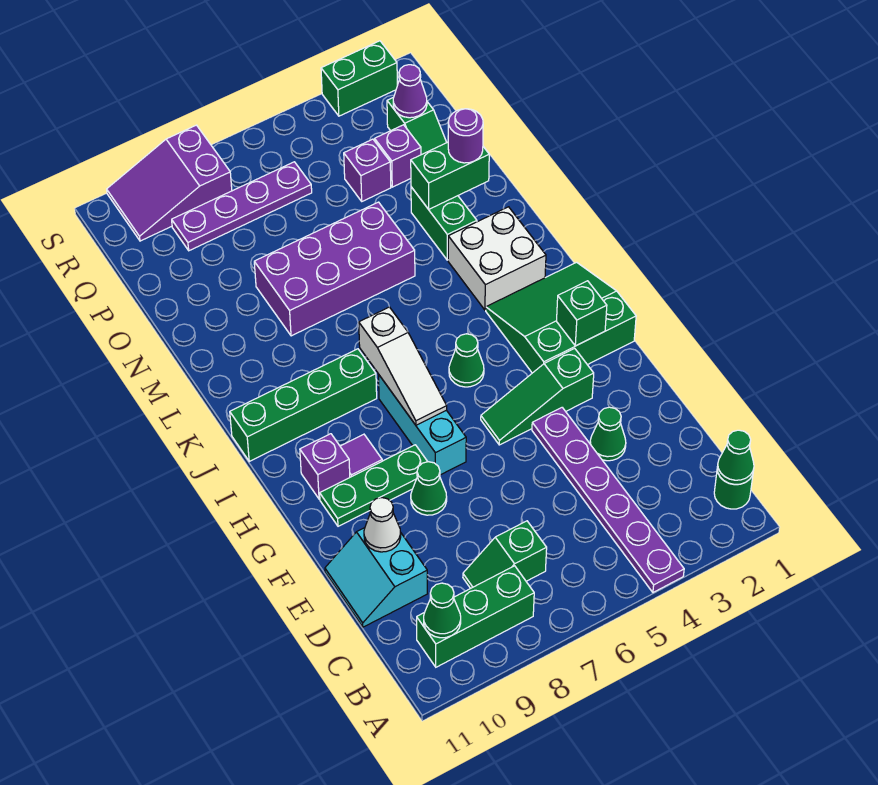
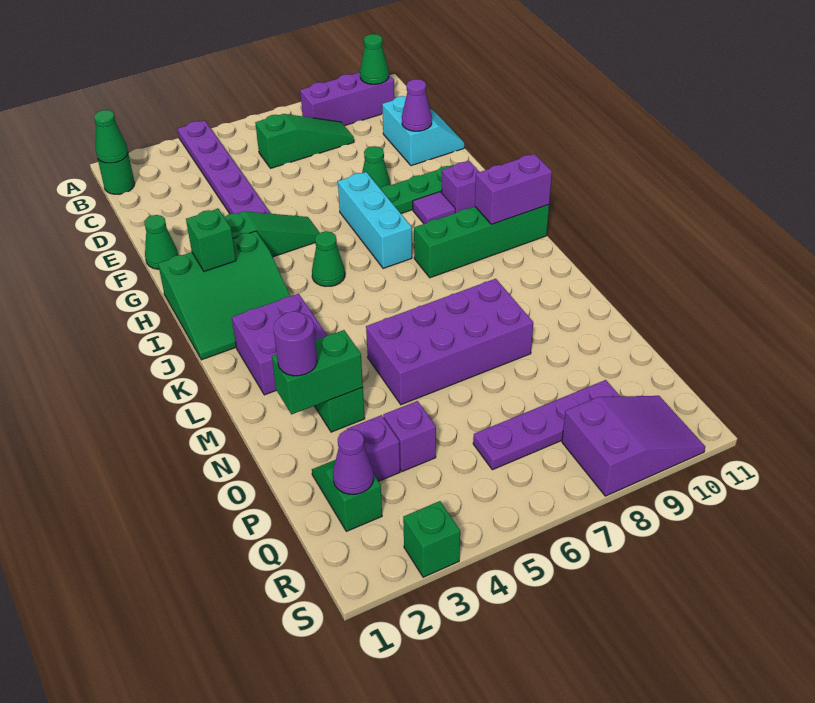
green 1x3 brick [417,566,534,667] -> purple 1x3 brick [300,72,394,126]
green 1x2 slope [463,521,547,588] -> green 1x3 slope [255,114,354,168]
green 1x1 cone [590,407,626,461] -> green 1x1 cone moved to [144,215,178,269]
white 1x1 cone [364,498,401,552] -> purple 1x1 cone [402,79,432,131]
white 1x3 slope [359,307,447,425] -> none
none -> purple 1x2 brick [475,154,552,224]
white 2x2 brick [448,207,546,310] -> purple 2x2 brick [232,294,327,395]
green 1x2 brick [321,41,397,116] -> green 1x1 brick [403,501,460,577]

